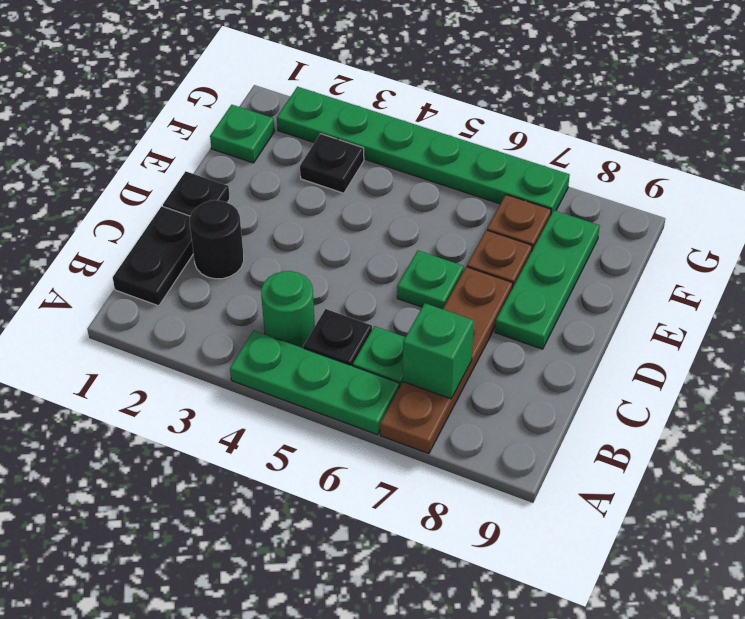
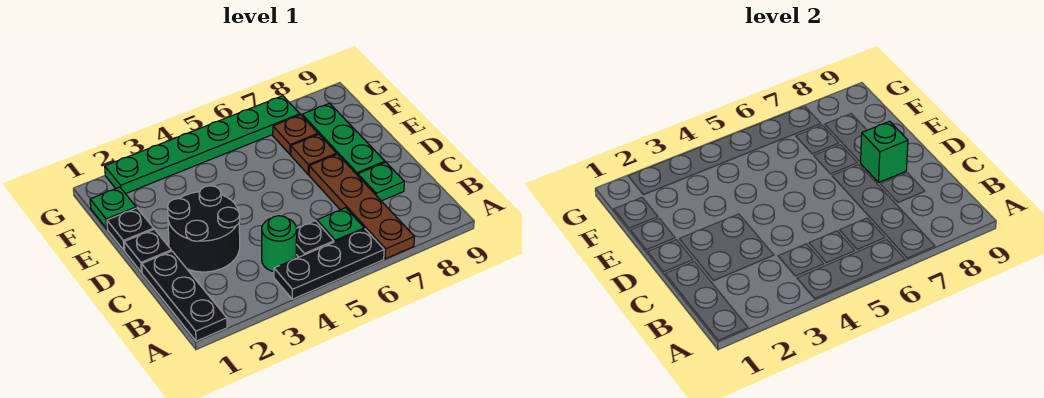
green 1x3 plate [230,330,399,435] -> black 1x3 plate [274,229,384,299]
black 1x2 plate [113,206,193,306] -> black 1x3 plate [142,251,227,341]
green 1x1 brick [403,303,474,399] -> green 1x1 brick moved to [860,121,908,182]
black 1x1 round brick [190,200,244,279] -> black 2x2 round brick [167,186,240,272]
green 1x1 plate [397,251,464,309] -> green 1x1 plate moved to [358,162,404,201]
black 1x1 plate [300,134,364,193] -> black 1x1 plate moved to [107,208,154,250]

